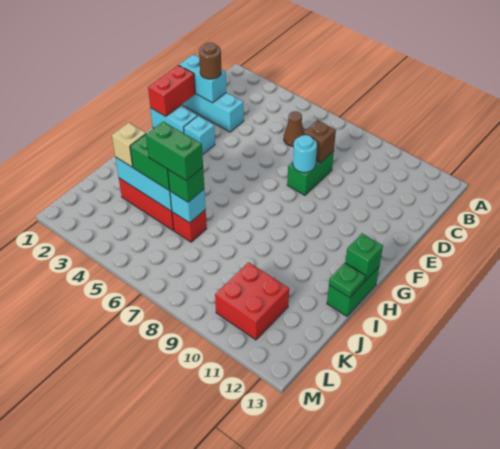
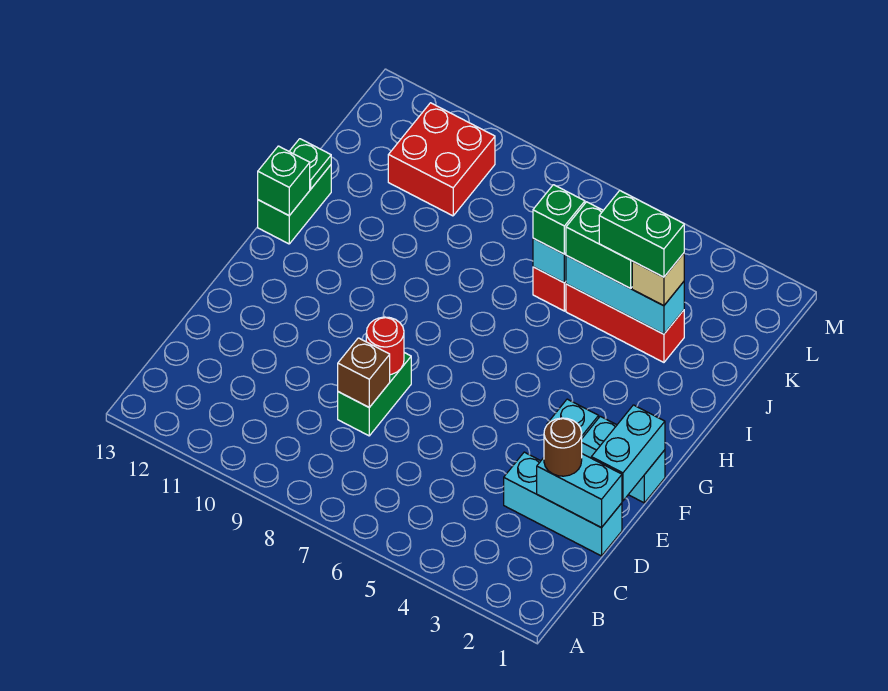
brown 1x1 cone [284,111,304,147] -> none
red 1x2 brick [148,65,195,116] -> cyan 1x2 brick [591,405,665,501]
cyan 1x1 round brick [293,135,317,172] -> red 1x1 round brick [366,317,404,375]
green 1x2 brick [146,121,203,181] -> green 1x2 brick moved to [599,191,684,277]

